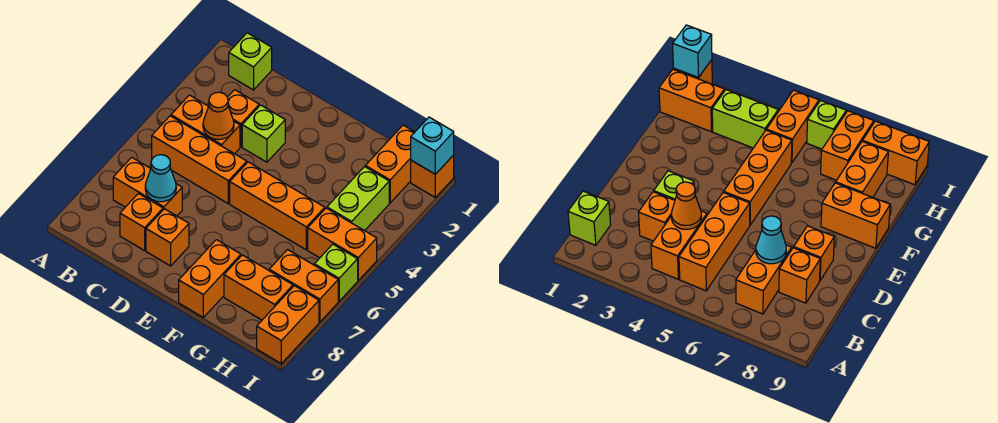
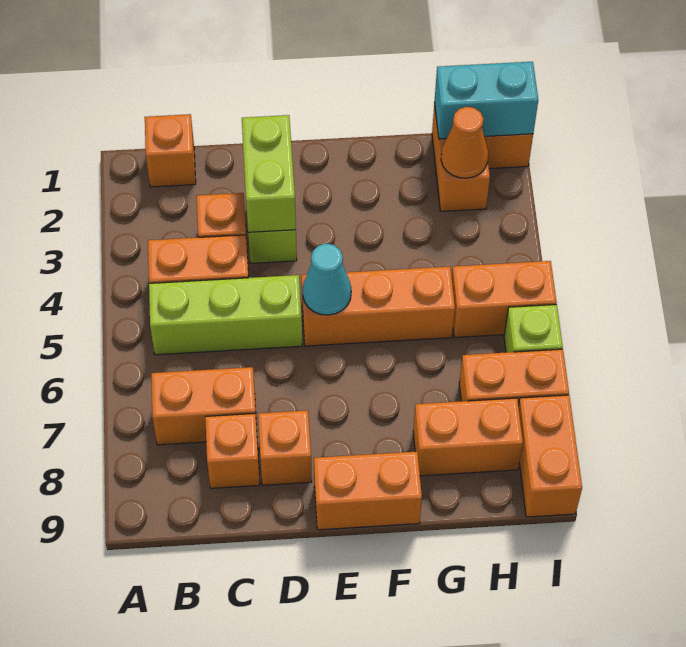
lime 1x1 brick [229,33,272,90] -> orange 1x1 brick [145,114,196,187]
orange 1x3 brick [152,116,247,204] -> lime 1x3 brick [149,275,302,355]
orange 1x1 cone [203,92,234,140] -> orange 1x1 cone moved to [441,107,488,178]
cyan 1x1 cone [145,155,176,202] -> cyan 1x1 cone moved to [303,244,351,315]
orange 1x2 brick [179,240,241,317] -> orange 1x2 brick turned to [314,452,422,530]
lime 1x2 brick [327,167,389,231] -> lime 1x2 brick moved to [242,115,296,233]
cyan 1x1 brick [411,117,454,174] -> cyan 1x2 brick [435,62,538,139]

